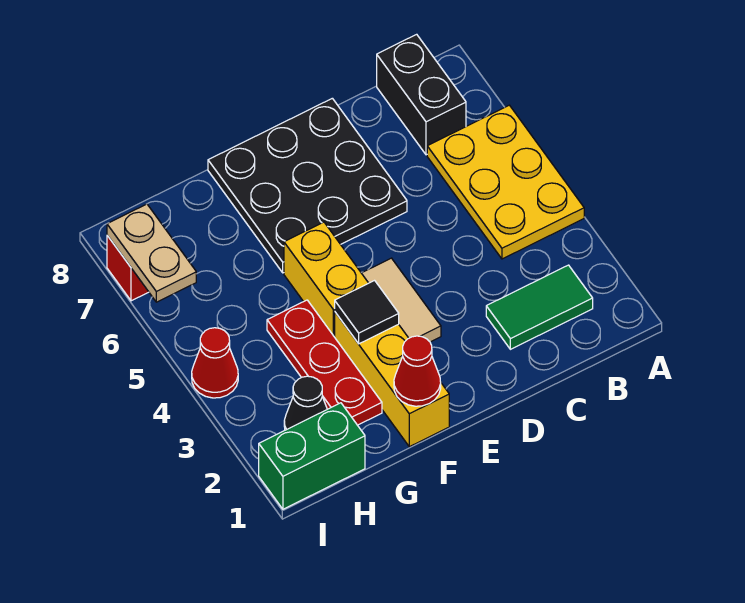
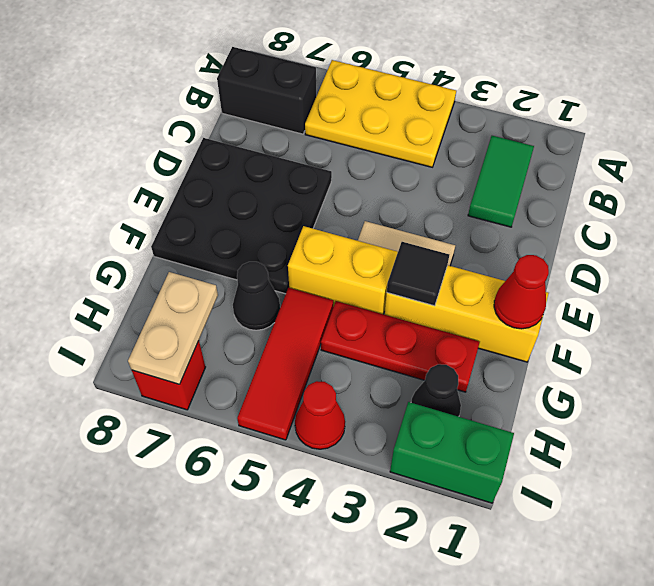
none -> red 1x3 tile [237,288,333,440]
none -> black 1x1 cone [233,262,280,330]
green 1x2 brick [259,403,365,509] -> green 1x2 brick turned to [390,402,514,503]
tan 1x2 plate [107,204,196,302] -> tan 1x2 plate turned to [128,272,218,384]

